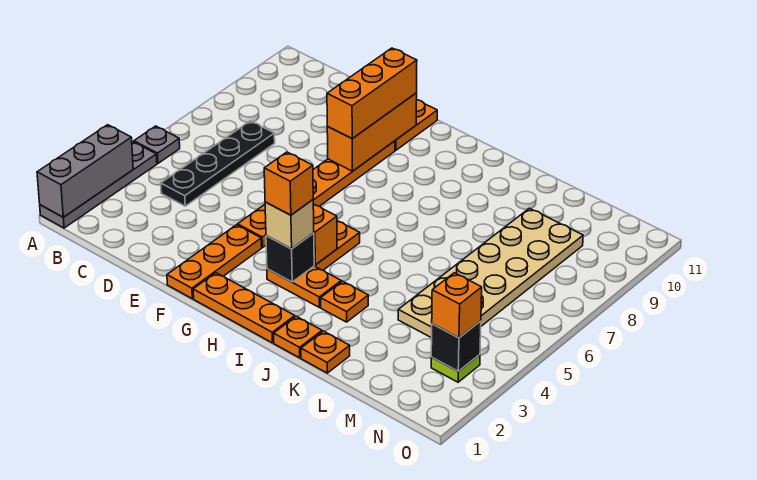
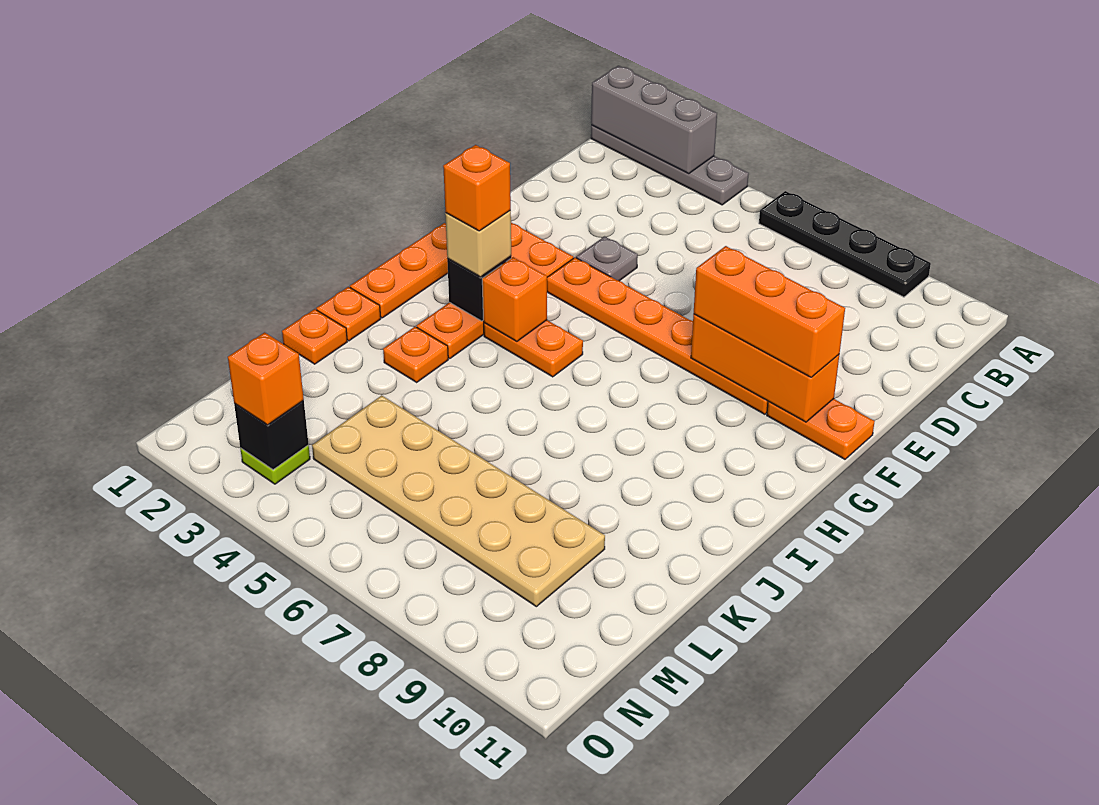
grey 1x1 plate [134,126,180,163] -> grey 1x1 plate moved to [576,236,638,281]
black 1x4 plate [161,121,275,206] -> black 1x4 plate moved to [759,191,931,297]

